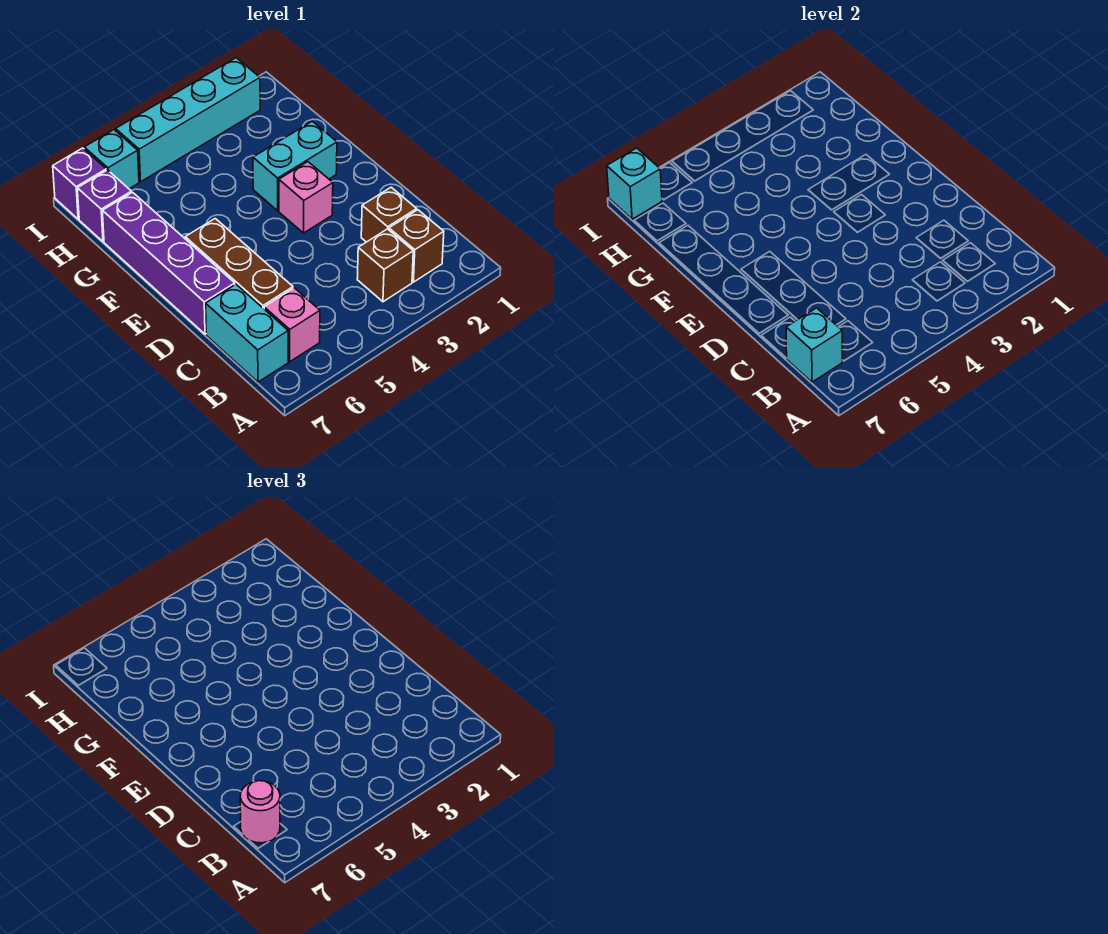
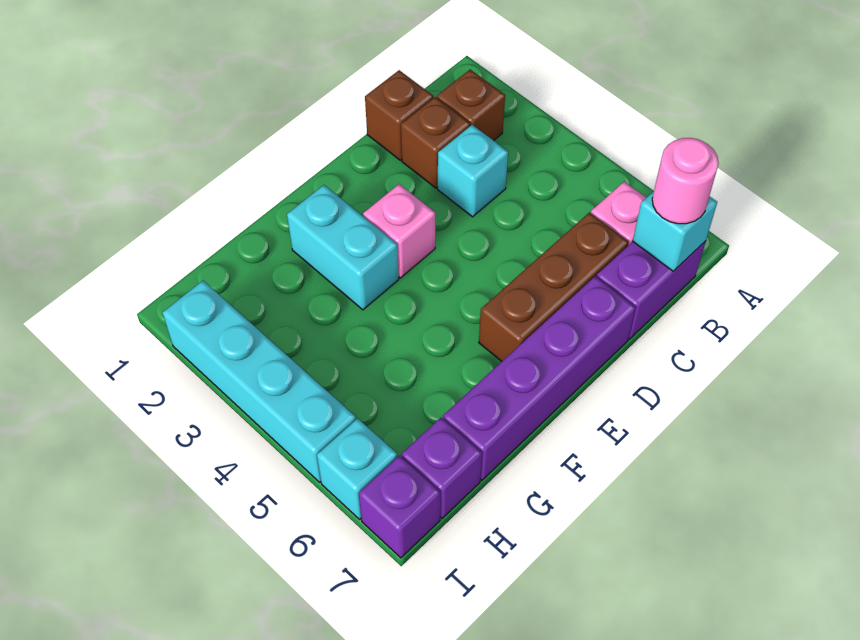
brown 1x1 brick [357,229,413,302] -> brown 1x1 brick moved to [365,70,433,160]
cyan 1x2 brick [206,284,288,382] -> purple 1x2 brick [597,241,706,339]
cyan 1x1 brick [607,148,662,219] -> cyan 1x1 brick moved to [438,125,508,217]

